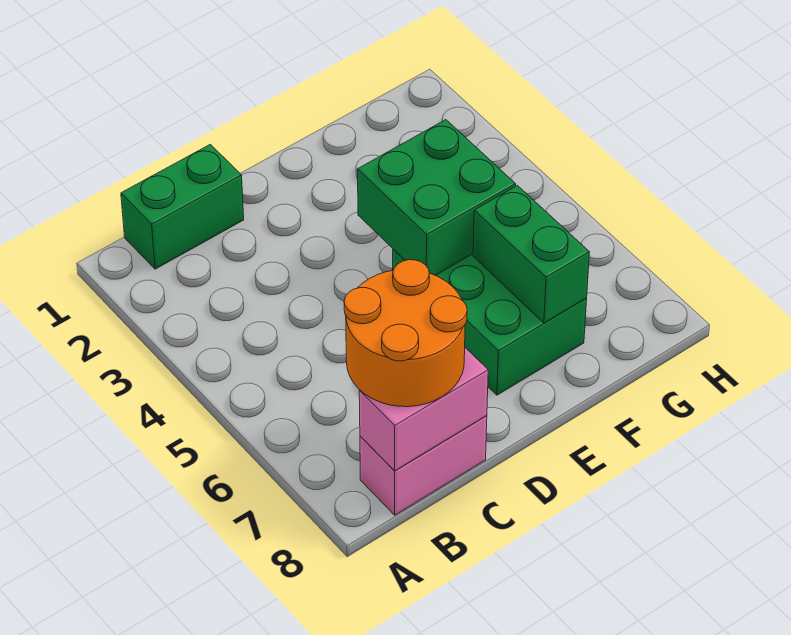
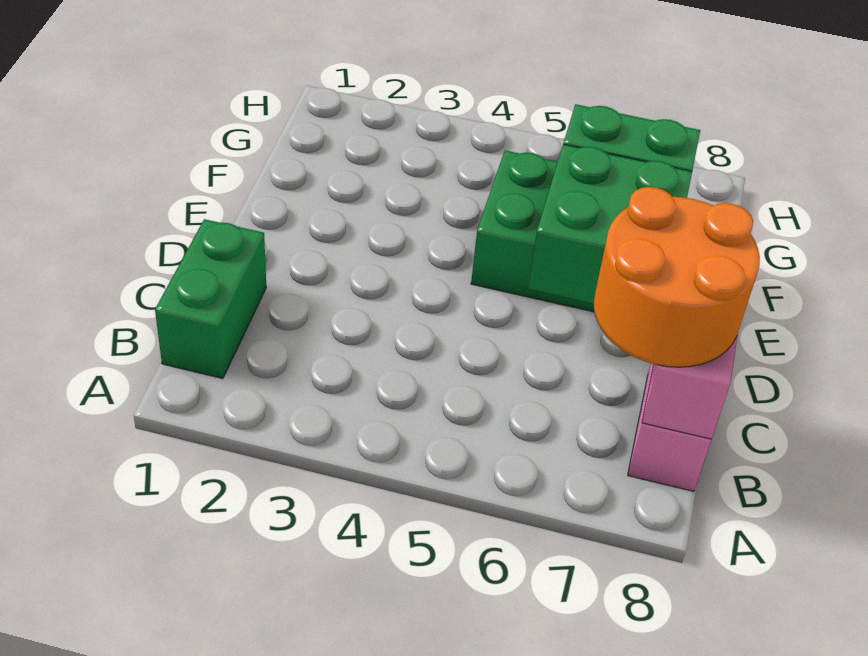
green 2x2 brick [358,120,516,275] -> green 2x2 brick moved to [528,144,692,304]

